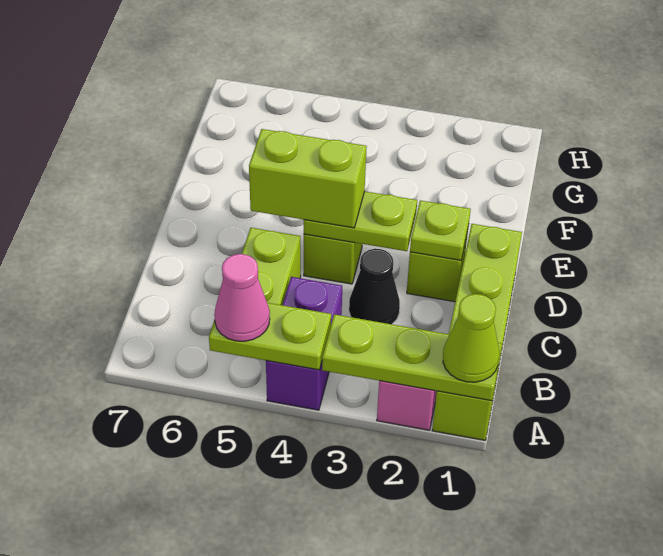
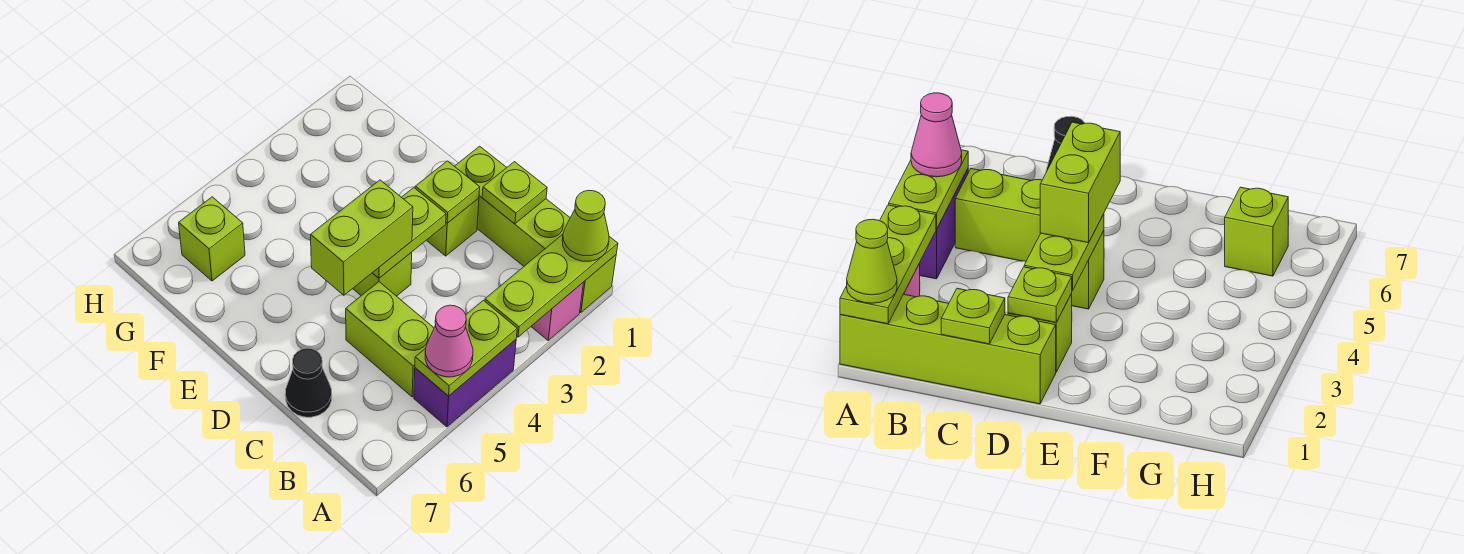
purple 1x2 brick [266,277,342,410] -> purple 1x2 brick turned to [414,340,516,427]
none -> lime 1x1 plate [482,162,547,224]
black 1x1 cone [349,249,400,324] -> black 1x1 cone moved to [285,348,332,417]
none -> lime 1x1 brick [179,197,245,281]

